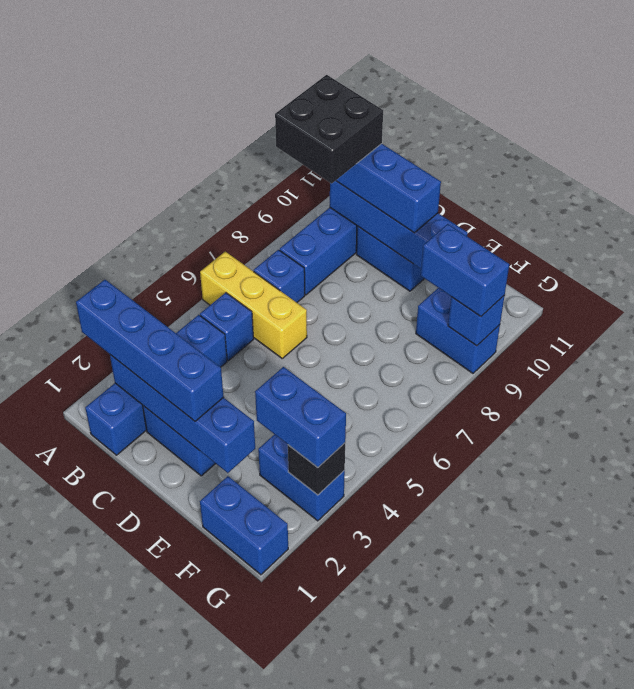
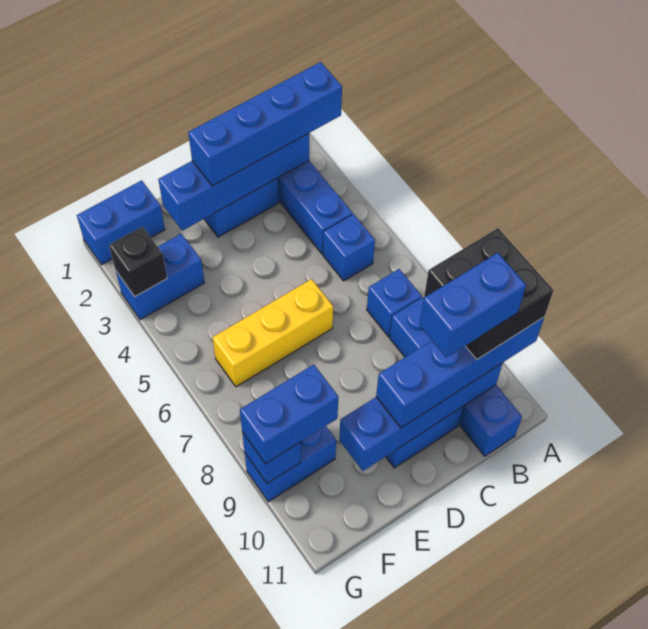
yellow 1x3 brick [200,252,307,358] -> yellow 1x3 brick moved to [213,279,333,387]
blue 1x2 brick [255,367,346,468] -> blue 1x2 brick moved to [419,253,526,358]

